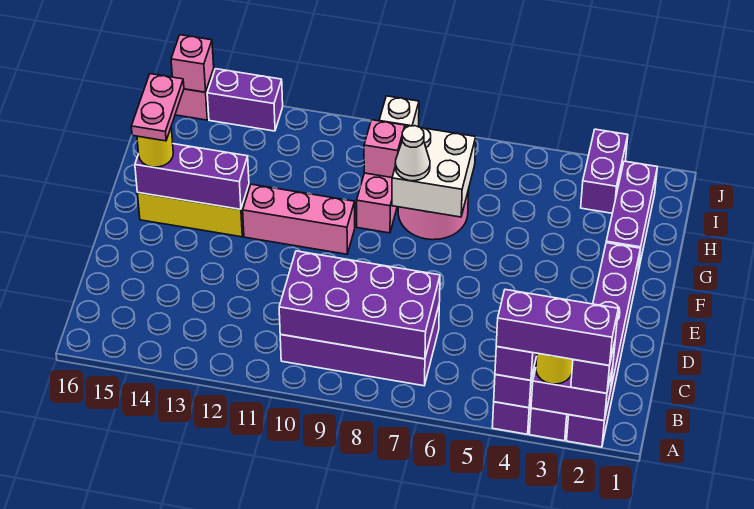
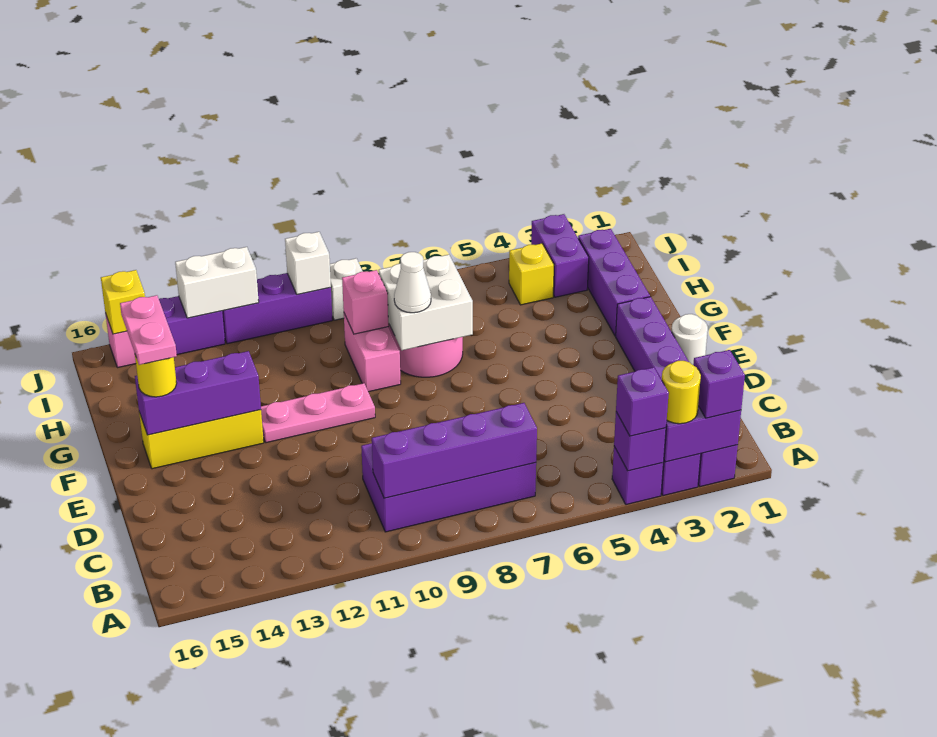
purple 1x3 brick [496,290,618,366] -> purple 1x3 brick moved to [222,273,333,344]
purple 2x4 brick [279,251,440,359] -> purple 1x4 brick [372,403,537,498]
none -> white 1x1 round brick [671,314,708,365]
pink 1x3 brick [243,184,355,254] -> pink 1x3 plate [261,383,375,443]
none -> yellow 1x1 brick [509,244,554,305]
none -> white 1x1 brick [285,232,331,295]
none -> white 1x2 brick [175,247,259,318]
pink 1x1 brick [171,35,214,92] -> yellow 1x1 brick [101,270,145,334]

